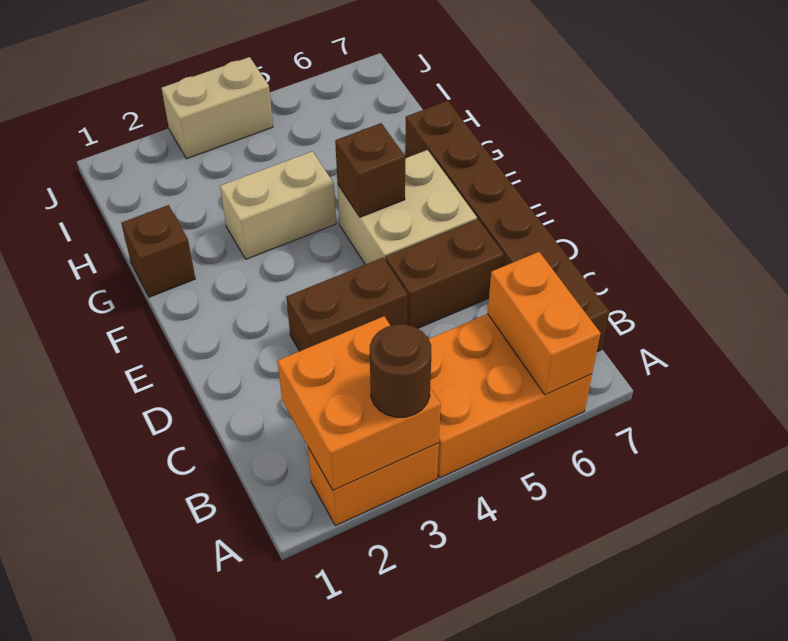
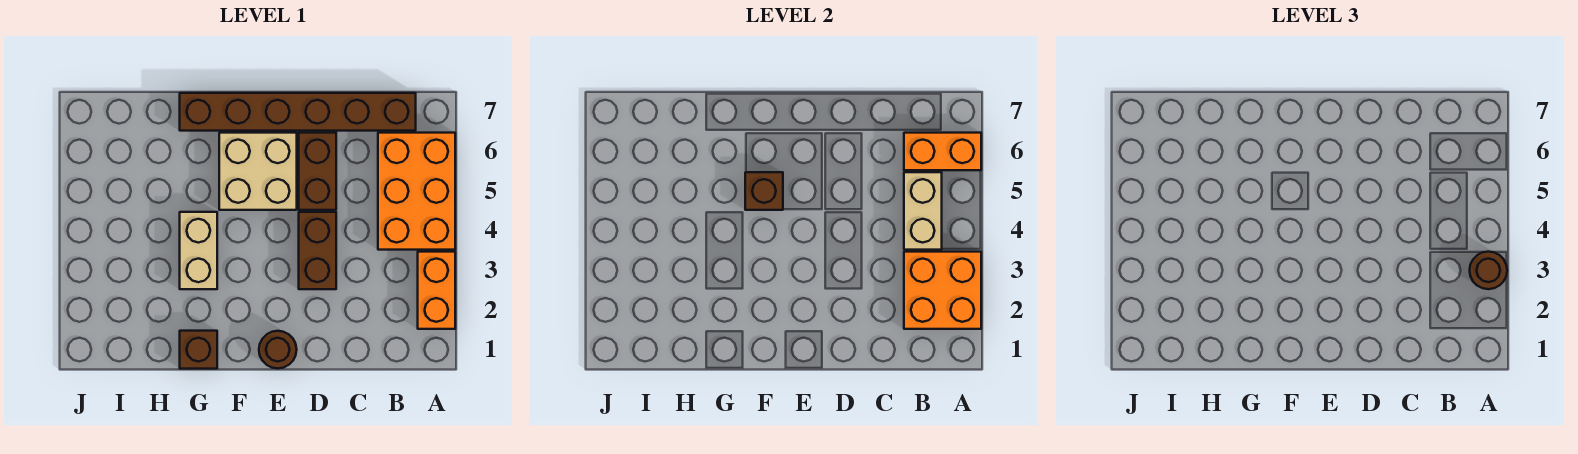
none -> brown 1x1 round brick [259,331,297,369]
tan 1x2 brick [161,57,273,159] -> tan 1x2 brick moved to [904,172,942,250]

